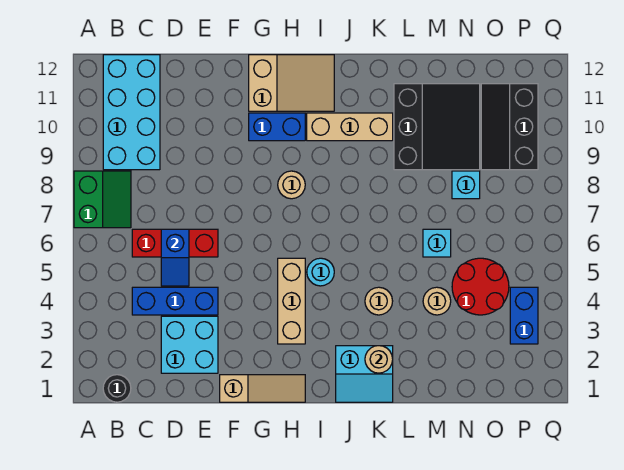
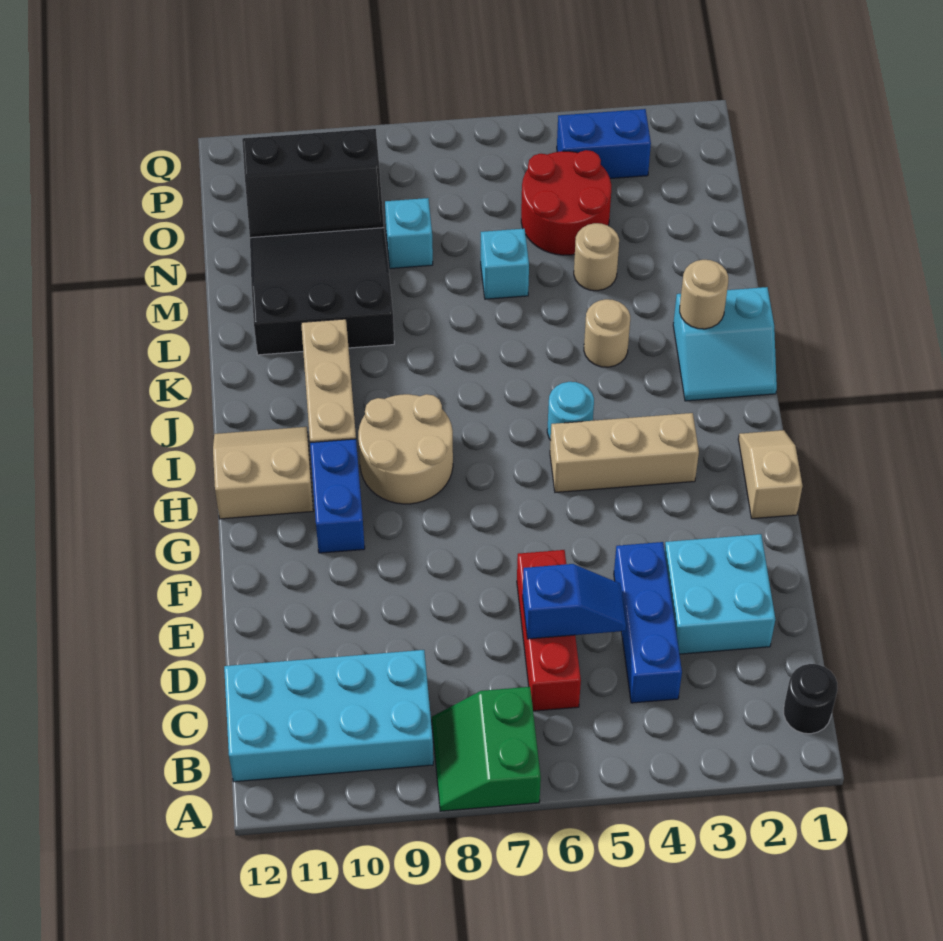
green 2x2 slope [74,171,131,228] -> green 2x2 slope turned to [432,687,541,811]
tan 1x3 slope [220,375,305,402] -> tan 1x2 slope [738,430,803,519]
tan 2x3 slope [249,55,334,111] -> tan 2x2 slope [213,427,313,519]
tan 1x1 round brick [278,171,305,199] -> tan 2x2 round brick [358,394,453,504]
cyan 2x2 slope [336,346,393,402] -> cyan 2x2 slope turned to [673,287,777,401]

